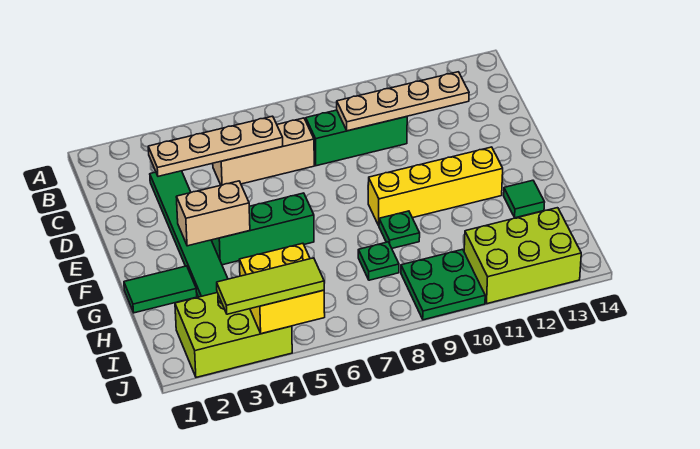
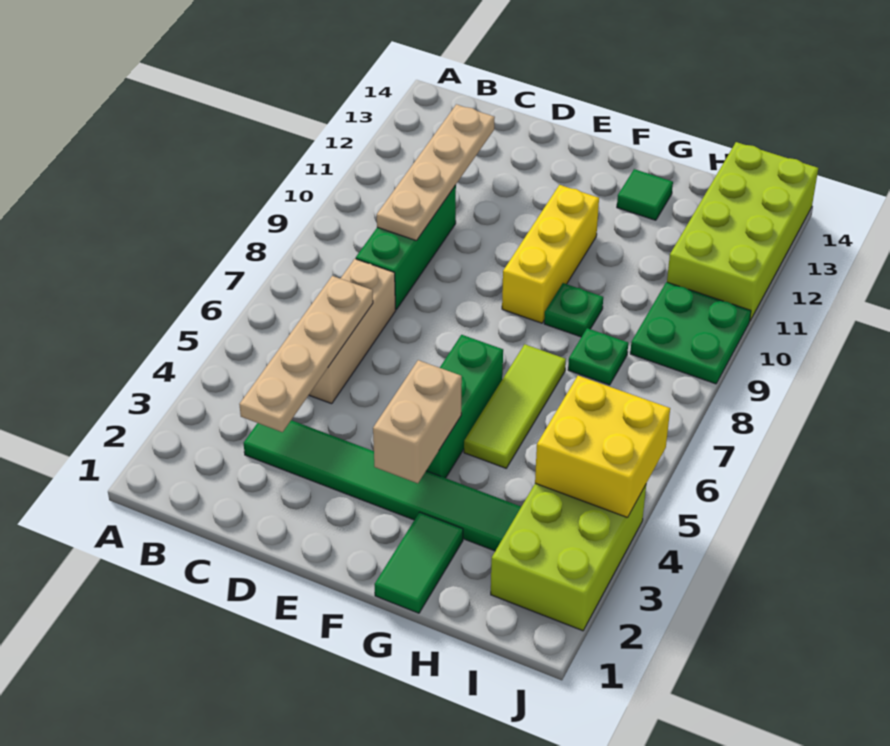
yellow 1x4 brick [368,147,503,225] -> yellow 1x3 brick [502,185,599,323]
lime 2x3 brick [464,208,581,304] -> lime 2x4 brick [667,142,818,320]
lime 1x3 tile [217,258,324,314] -> lime 1x3 tile moved to [464,344,566,468]

